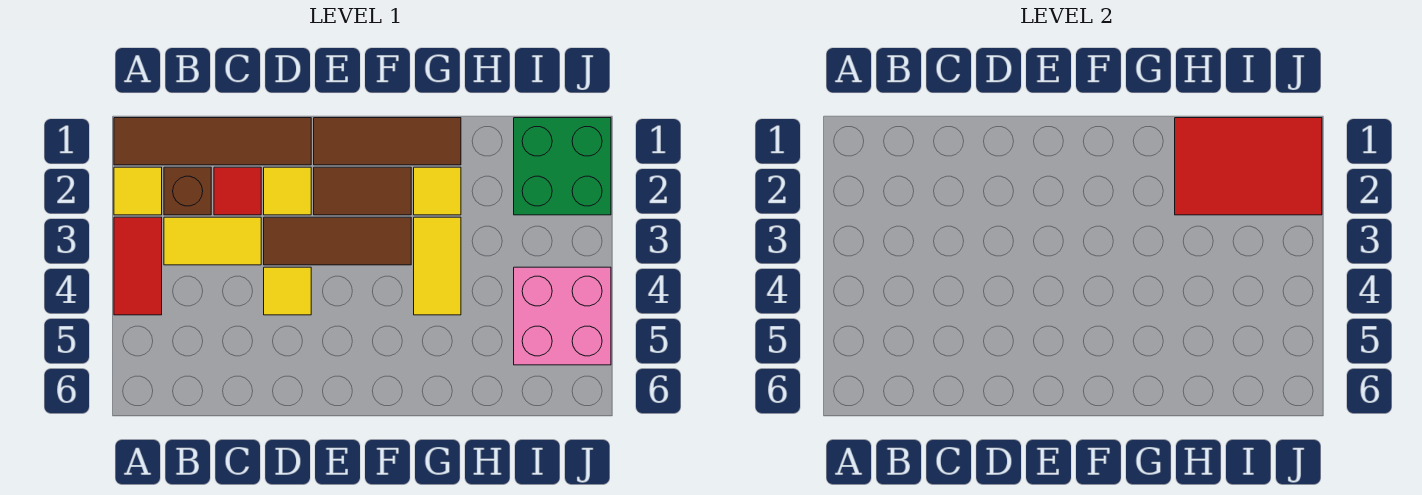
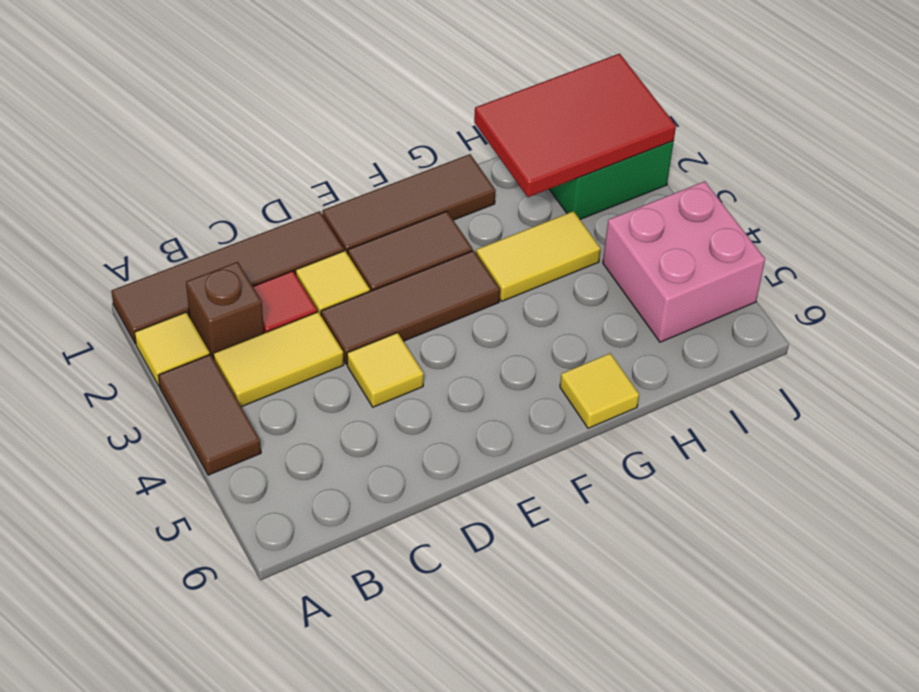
red 1x2 tile [114,217,162,315] -> brown 1x2 tile [158,354,261,475]
yellow 1x1 tile [414,167,461,215] -> yellow 1x1 tile moved to [560,353,639,428]
yellow 1x2 tile [414,217,461,315] -> yellow 1x2 tile turned to [476,211,601,301]

